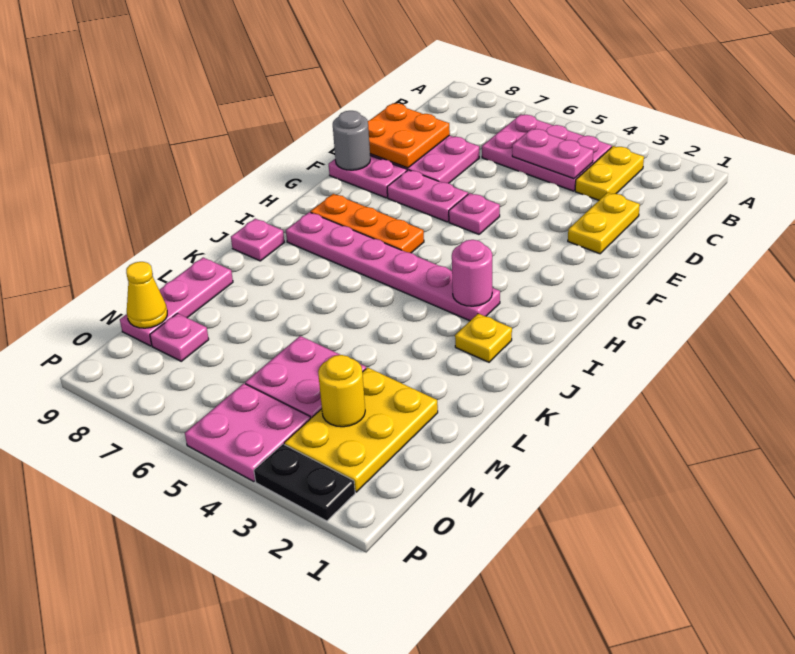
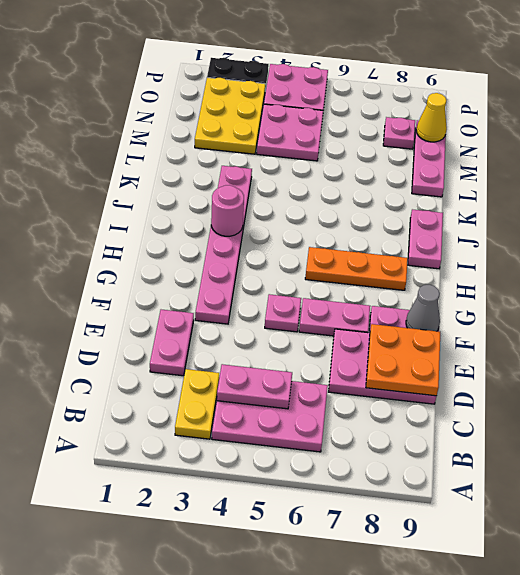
yellow 1x2 plate [568,193,640,254] -> pink 1x2 plate [150,310,194,376]
grey 1x1 round brick [333,111,370,170] -> grey 1x1 cone [406,285,440,331]
pink 1x6 plate [286,212,500,321] -> pink 1x6 plate turned to [195,166,252,324]
yellow 1x1 plate [455,314,512,362] -> none
pink 1x1 plate [231,219,284,261] -> pink 1x2 plate [408,209,443,269]
yellow 1x1 round brick [318,355,365,427] -> none

